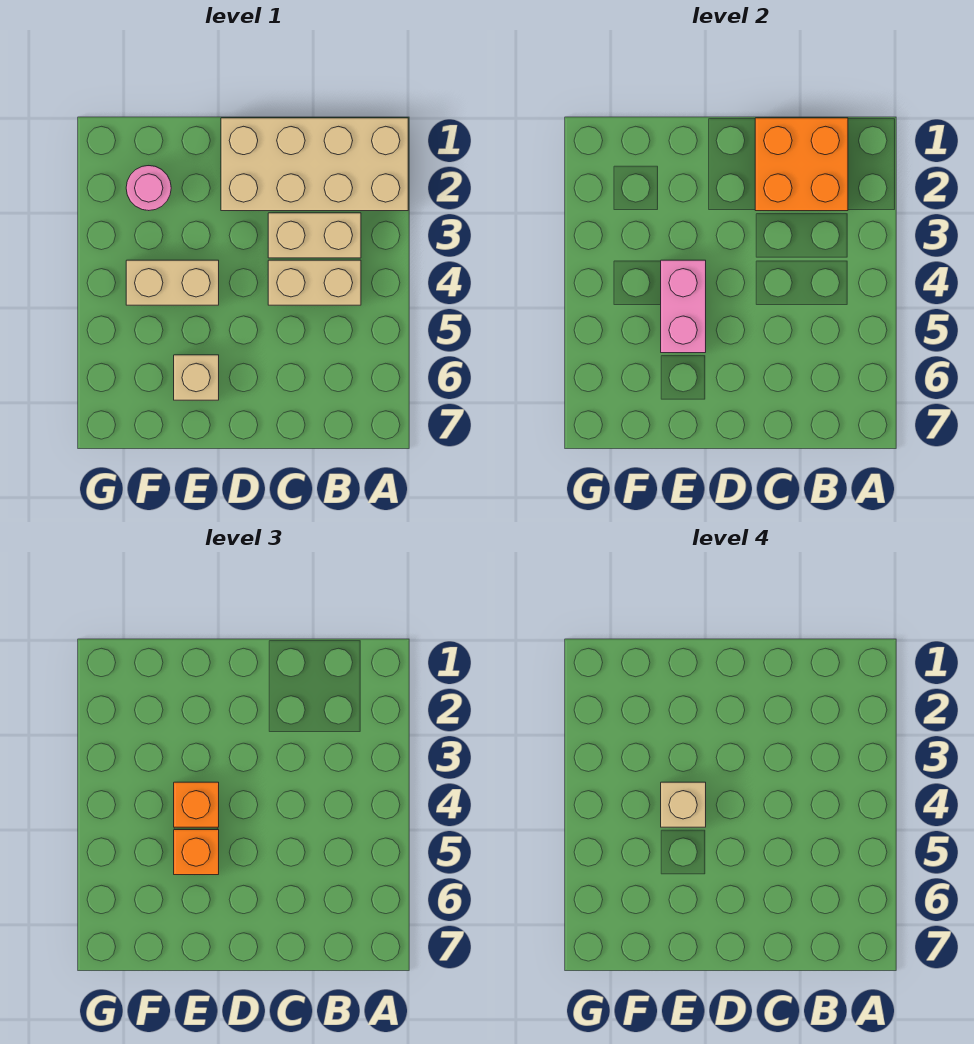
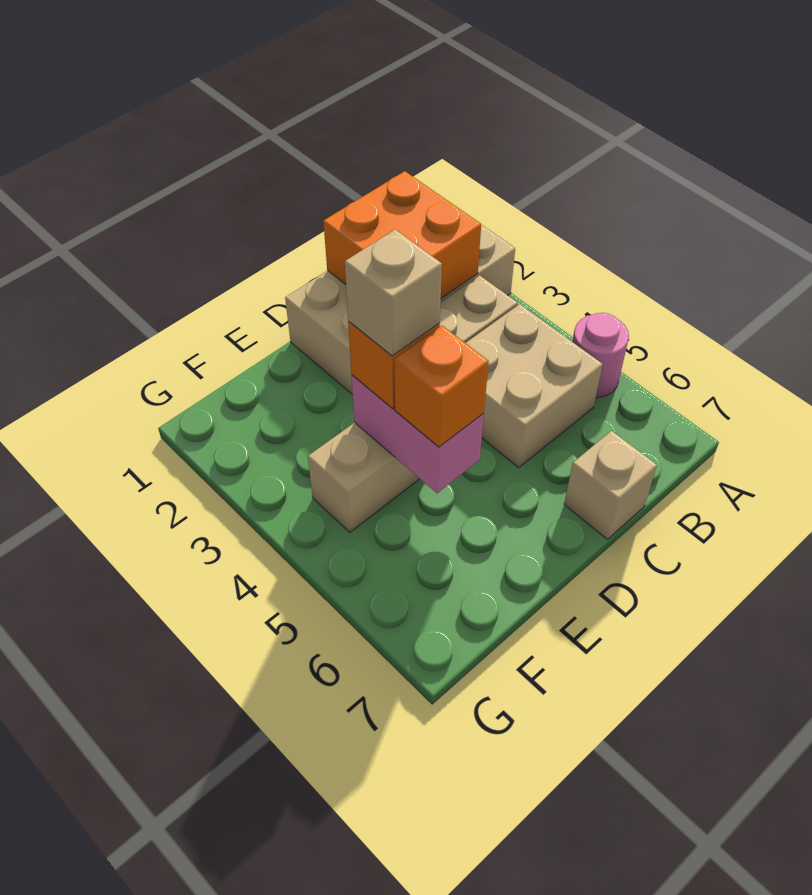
tan 1x2 brick [268,260,361,305] -> tan 2x2 brick [466,304,603,468]
tan 1x1 brick [174,355,219,400] -> tan 1x1 brick moved to [564,431,657,539]
pink 1x1 round brick [126,166,171,211] -> pink 1x1 round brick moved to [572,313,629,398]

